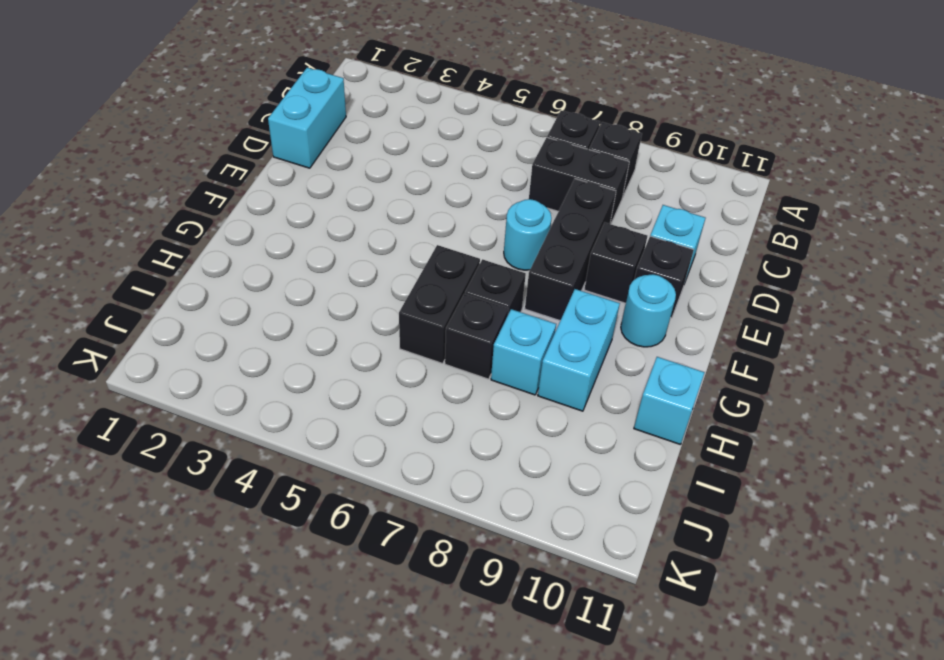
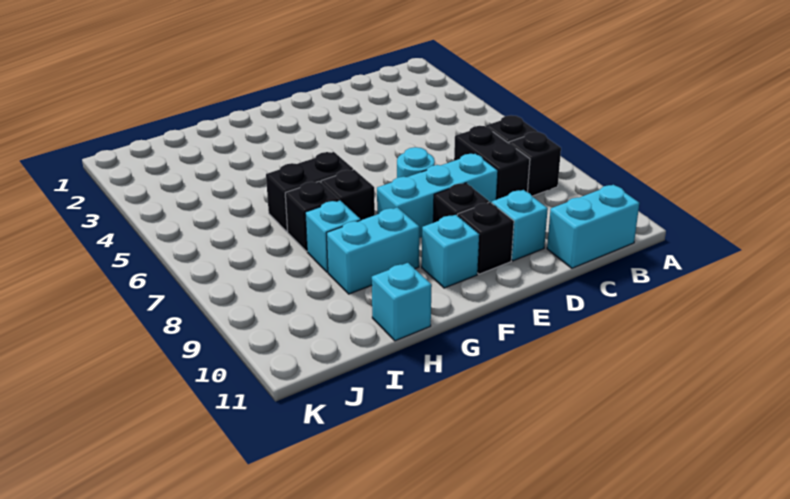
cyan 1x2 brick [268,68,346,168] -> cyan 1x2 brick moved to [547,185,639,268]
black 1x3 brick [525,179,616,321] -> cyan 1x3 brick [377,153,498,238]
cyan 1x1 round brick [621,274,676,347] -> cyan 1x1 brick [422,215,479,288]

